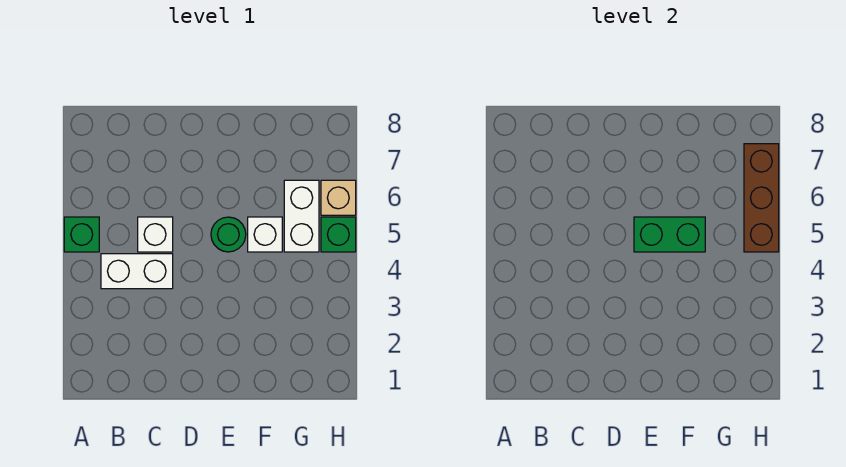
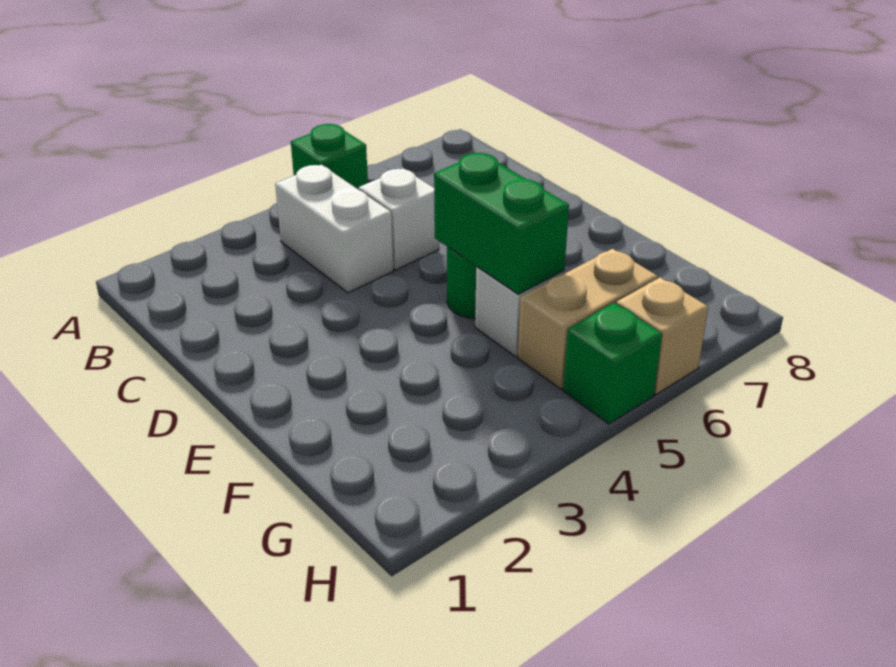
white 1x2 brick [284,180,319,252] -> tan 1x2 brick [518,249,658,389]
brown 1x3 brick [744,144,779,252] -> none

